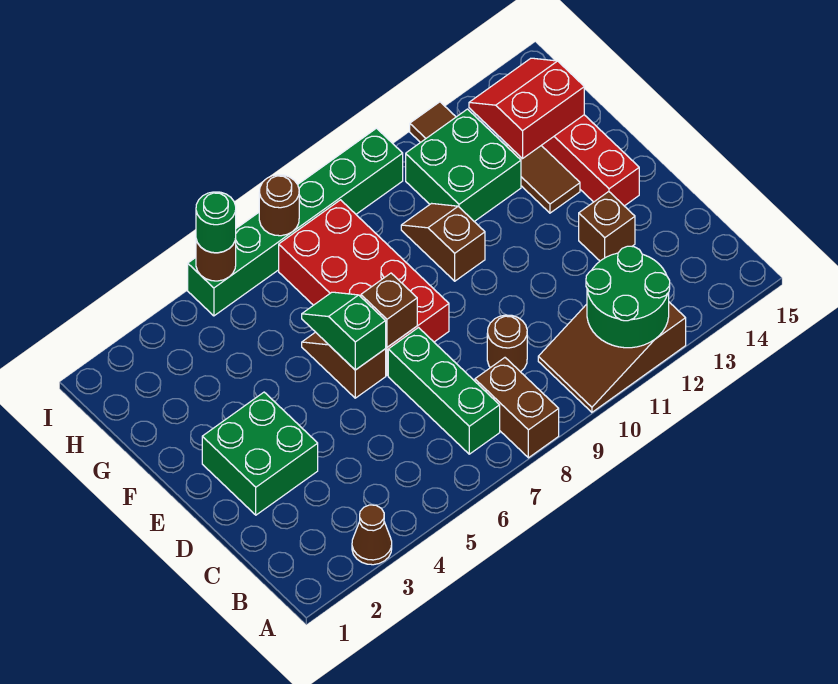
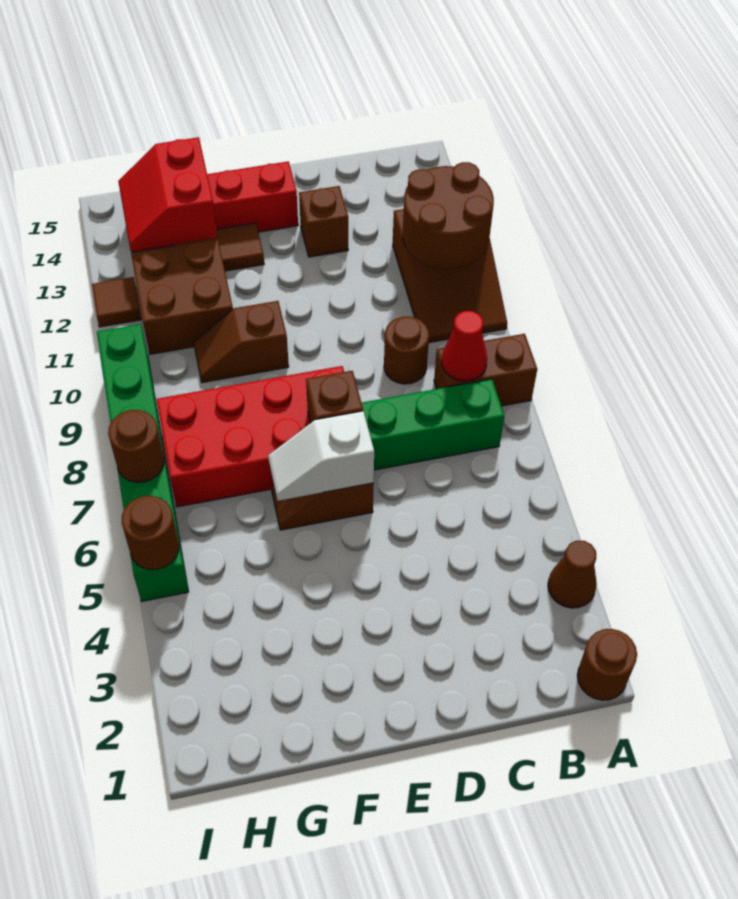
none -> brown 1x1 round brick [577,629,637,700]
green 2x2 round brick [586,246,670,348] -> brown 2x2 round brick [403,162,494,269]
none -> red 1x1 cone [442,311,487,381]
green 2x2 brick [202,392,318,515] -> none
green 1x2 slope [302,292,386,370] -> white 1x2 slope [268,411,374,501]
green 2x2 brick [406,109,521,222] -> brown 2x2 brick [131,239,233,354]
green 1x1 round brick [196,192,236,253] -> none

